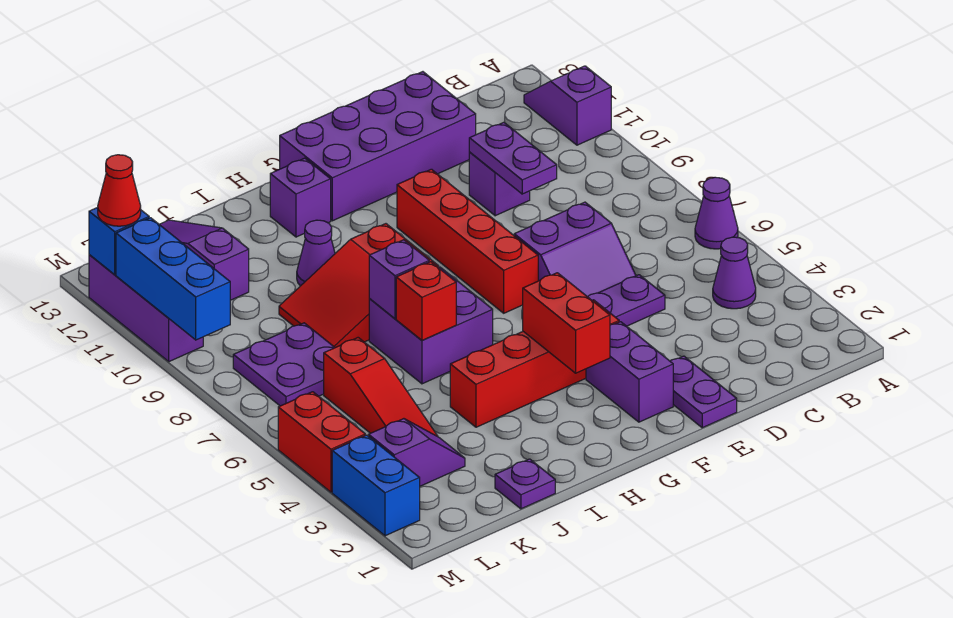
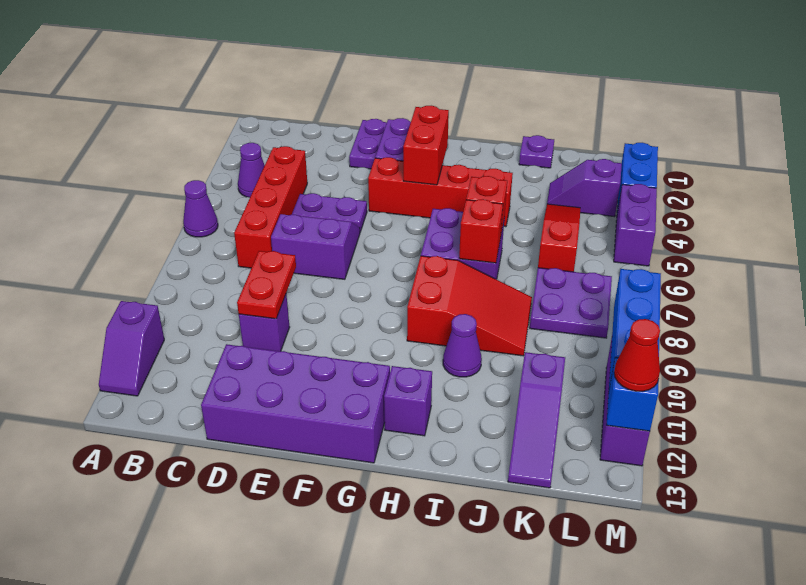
purple 1x2 plate [469,122,557,194] -> red 1x2 plate [237,251,296,319]
red 1x4 brick [397,169,538,313] -> red 1x4 brick moved to [234,146,307,268]
purple 1x1 brick [369,240,429,319] -> red 1x1 brick [459,199,503,263]
red 1x2 brick [278,392,365,492] -> purple 1x2 brick [614,184,657,266]

